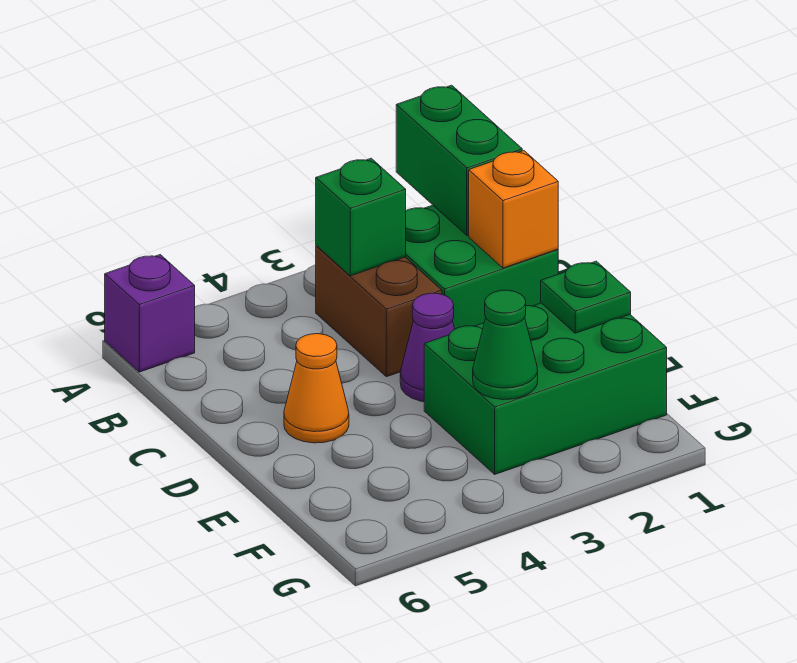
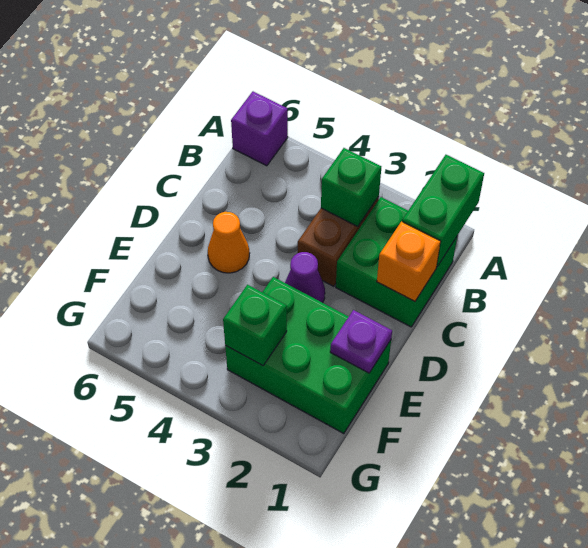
green 1x1 plate [541,261,631,333] -> purple 1x1 plate [330,310,392,373]
green 1x1 cone [473,290,538,399] -> green 1x1 brick [223,285,287,366]

